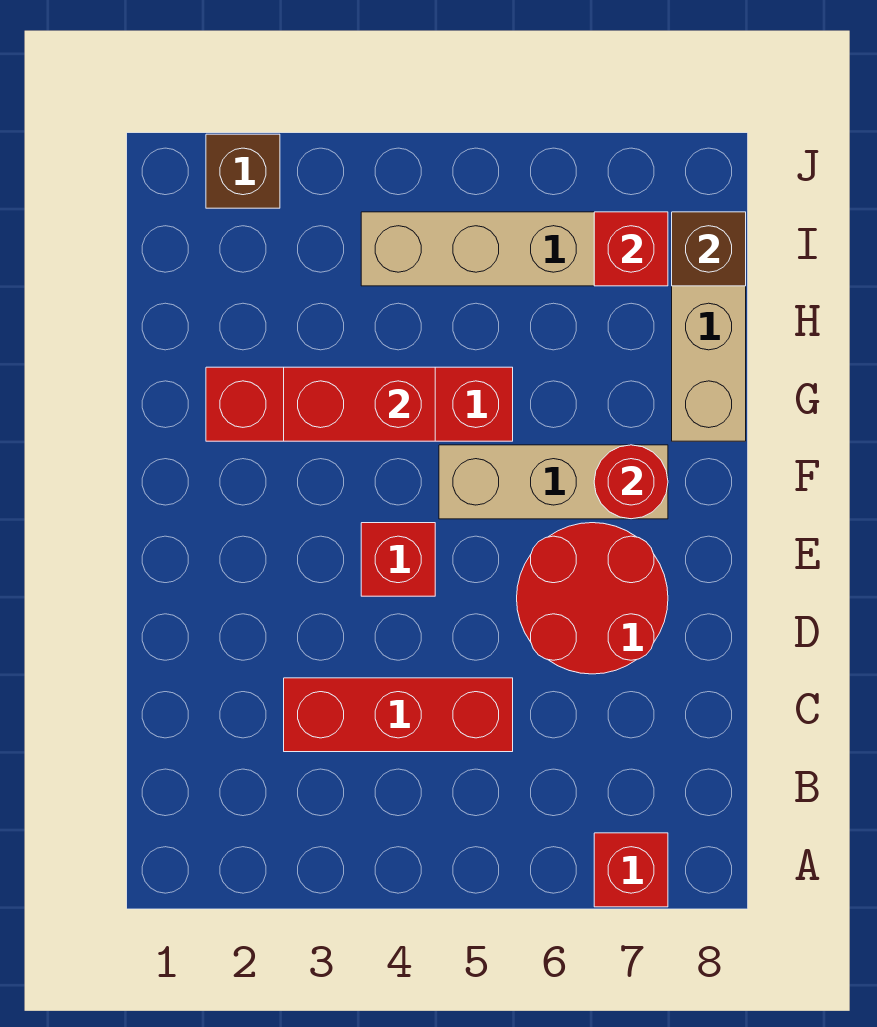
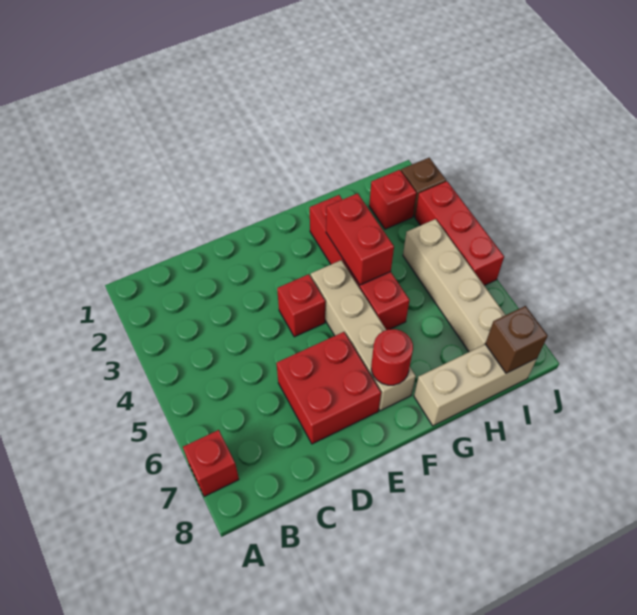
red 1x3 brick [284,678,513,752] -> red 1x3 brick moved to [415,181,504,285]
red 2x2 round brick [517,523,668,674] -> red 2x2 brick [277,332,381,444]
tan 1x3 brick [439,445,668,519] -> tan 1x4 brick [311,260,416,411]
red 1x1 brick [594,212,668,286] -> red 1x1 brick moved to [369,170,416,229]

